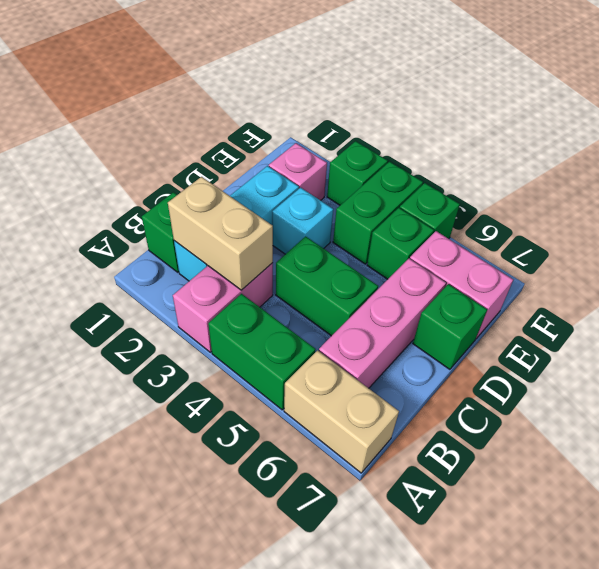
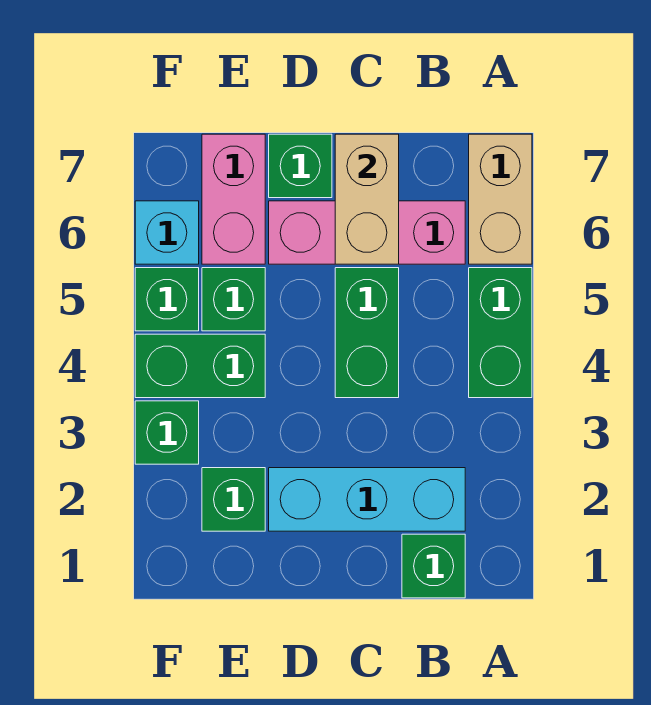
pink 1x2 brick [173,263,273,352] -> none
tan 1x2 brick [168,177,273,290] -> tan 1x2 brick moved to [335,134,399,264]
cyan 1x1 brick [272,187,333,254] -> cyan 1x1 brick moved to [135,201,199,264]
pink 1x1 brick [269,143,327,200] -> green 1x1 brick [202,468,265,531]

